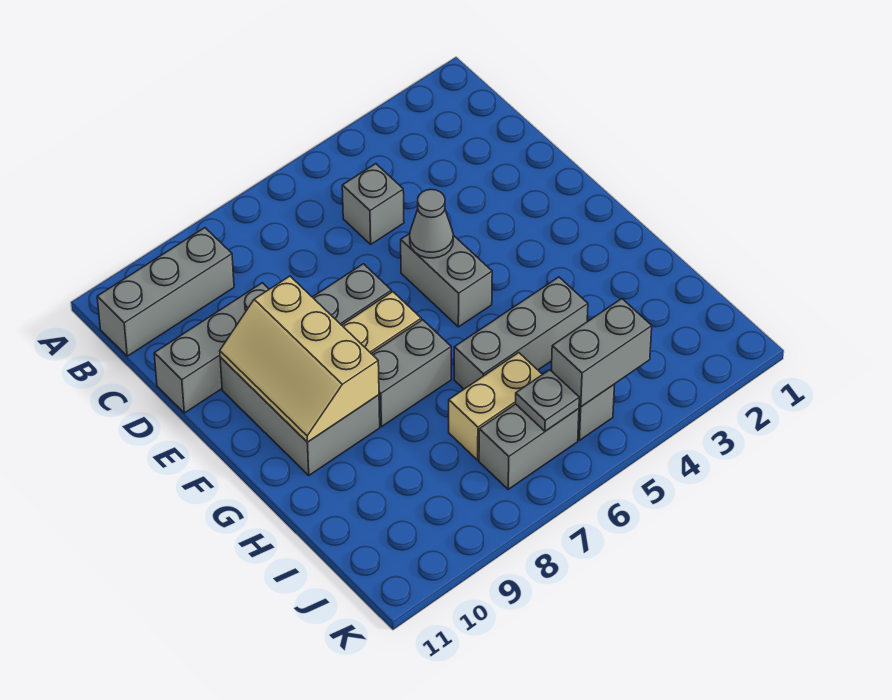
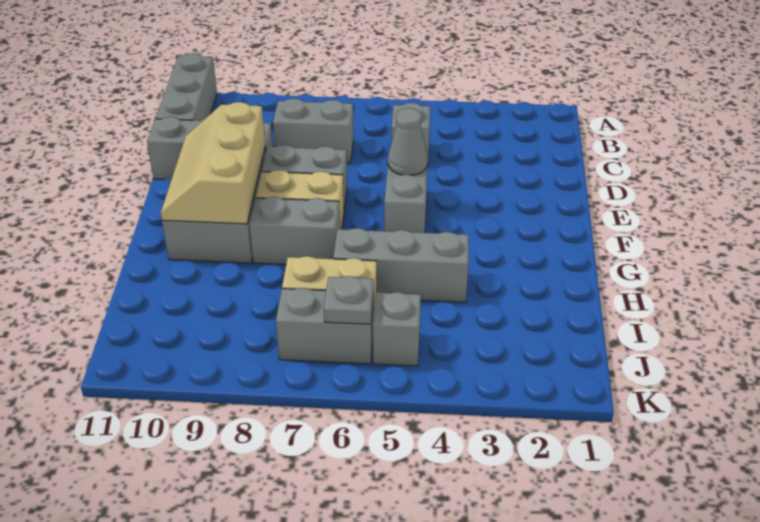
grey 1x3 brick [97,228,234,356] -> grey 1x3 brick turned to [156,53,217,121]
grey 1x2 brick [551,299,652,407] -> grey 1x2 brick moved to [273,99,354,163]

